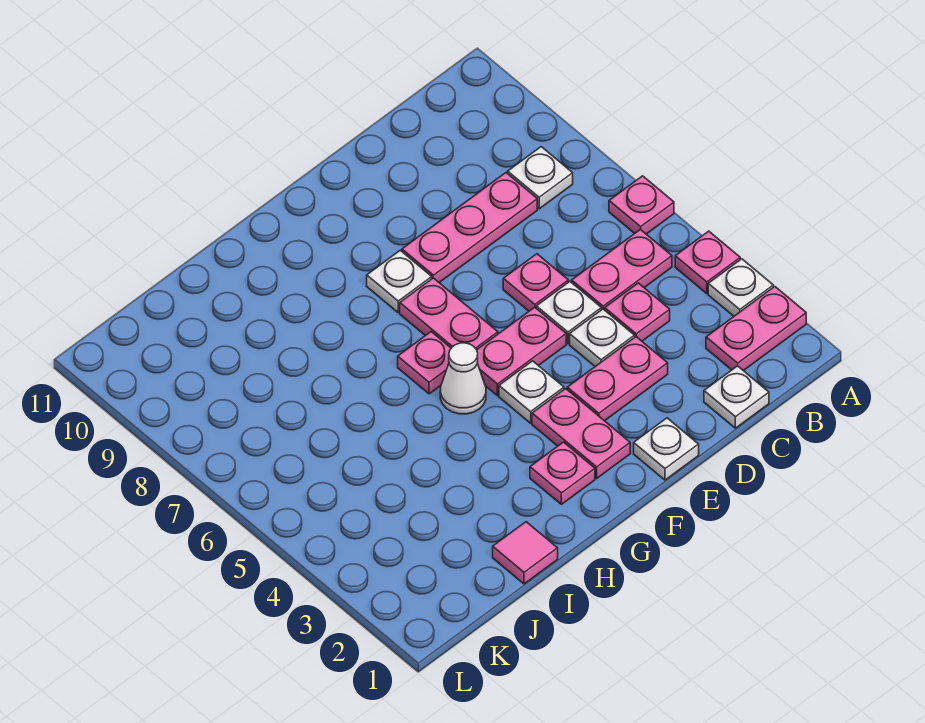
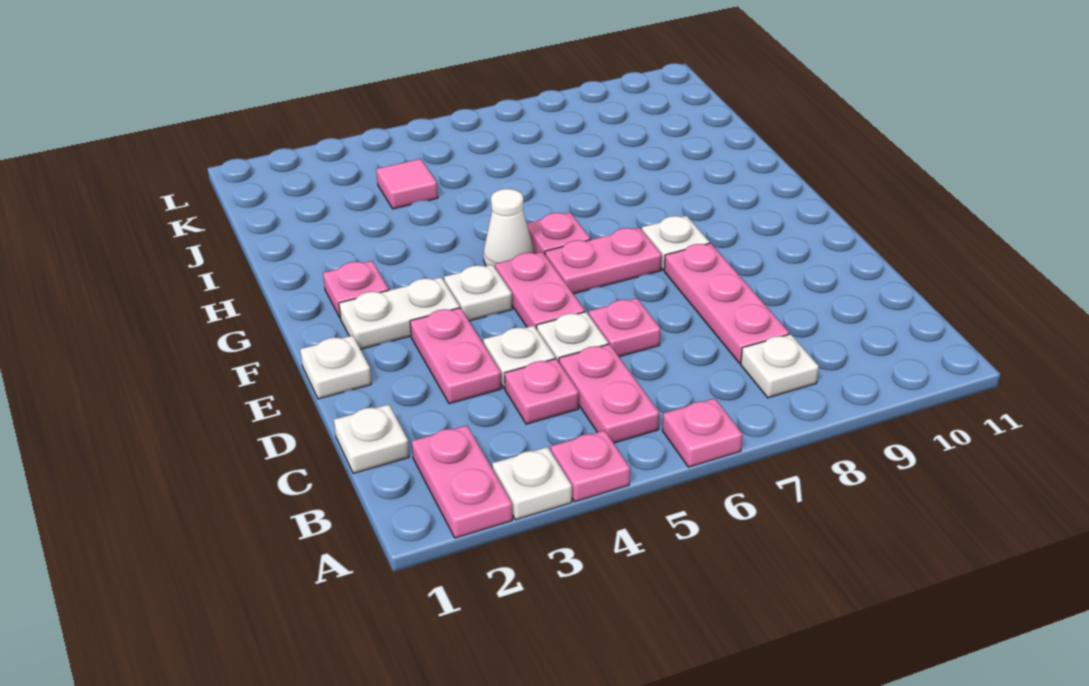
pink 1x2 plate [532,389,630,478] -> white 1x2 plate [339,277,460,349]
pink 1x1 tile [493,522,558,584] -> pink 1x1 tile moved to [376,159,438,209]

